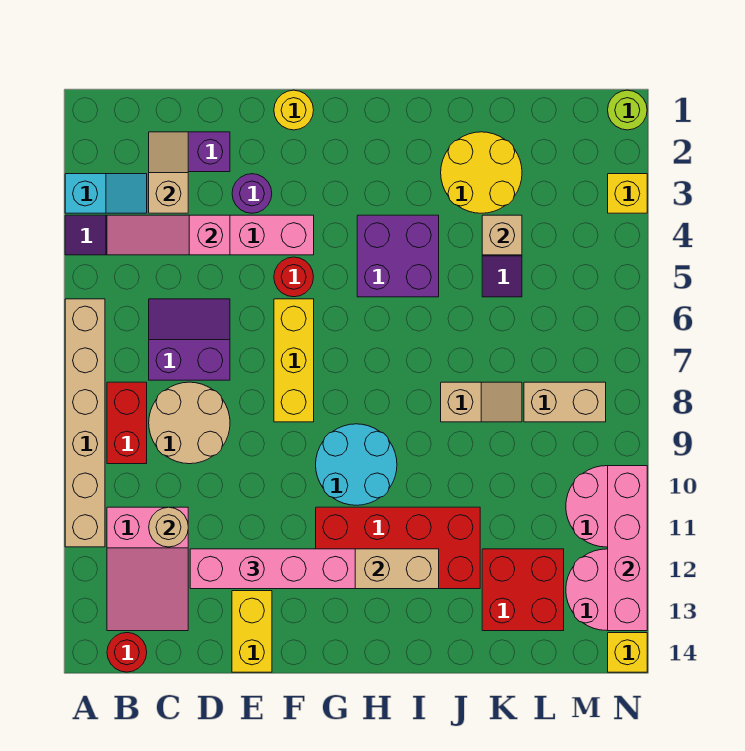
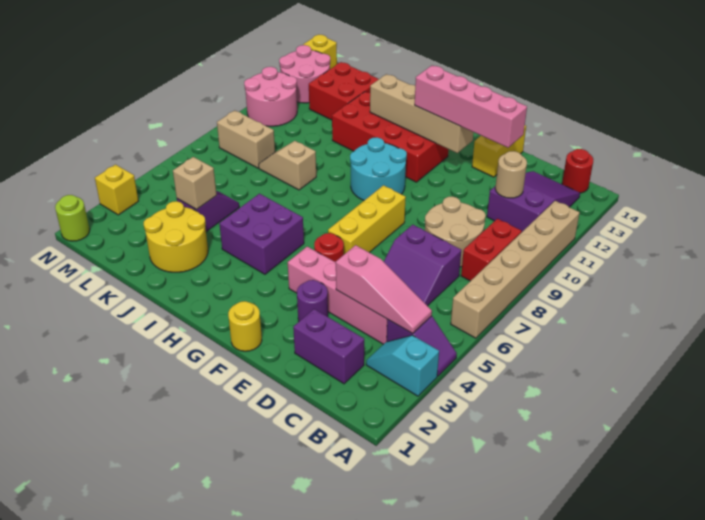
pink 2x3 slope [107,507,188,631] -> purple 2x3 slope [487,171,580,233]
tan 1x2 slope [149,132,188,213] -> none
pink 1x4 brick [608,466,647,631] -> none

